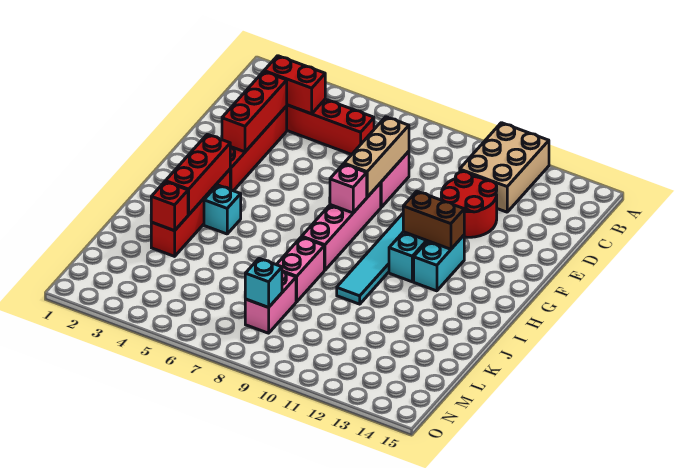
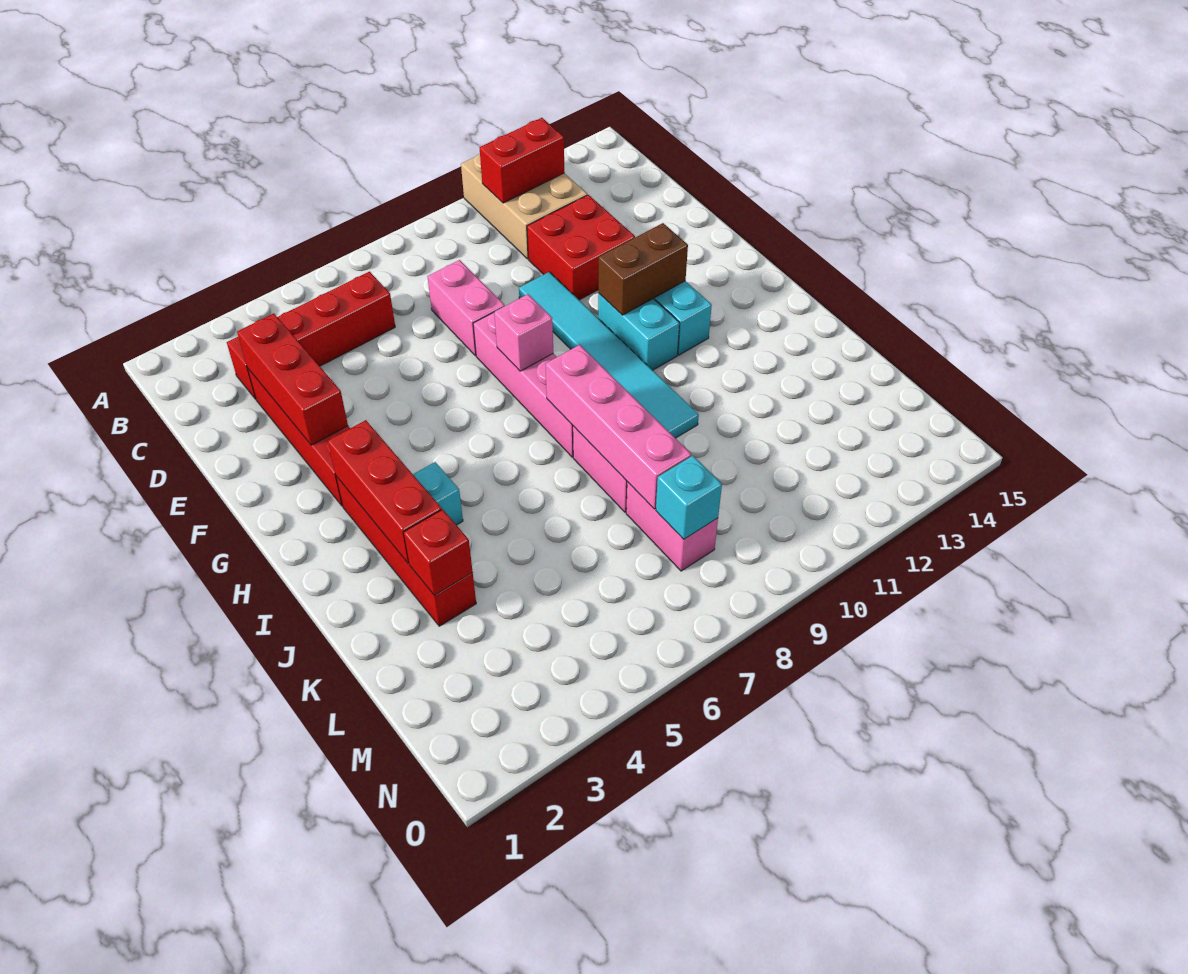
red 1x2 brick [264,56,325,114] -> red 1x2 brick moved to [479,118,564,203]
tan 1x3 brick [344,117,409,197] -> none
red 2x2 round brick [441,172,497,237] -> red 2x2 brick [527,195,635,300]
none -> pink 1x4 brick [545,345,691,509]

